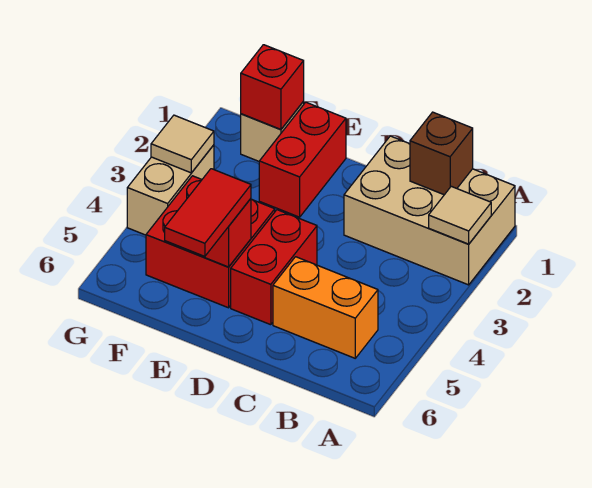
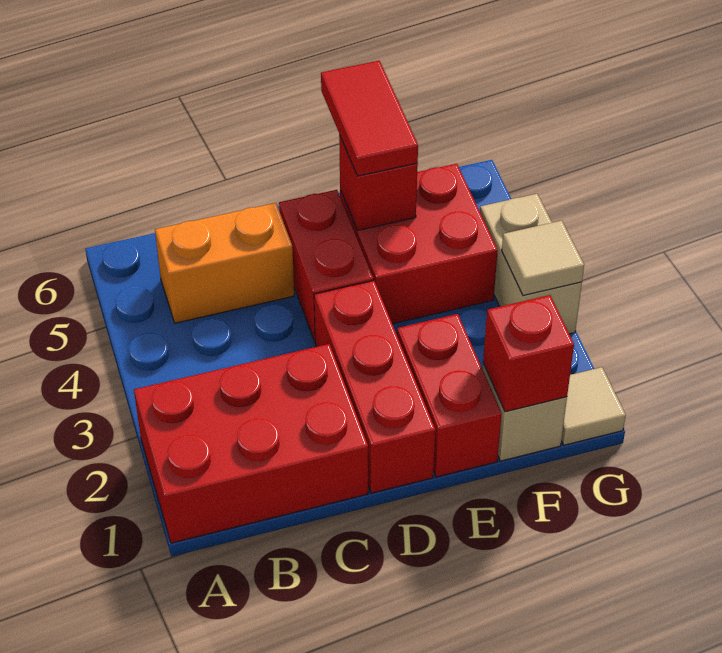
tan 2x3 brick [344,136,515,285] -> red 2x3 brick [134,344,368,543]
tan 1x1 tile [429,186,491,244] -> tan 1x1 tile moved to [561,367,626,445]
brown 1x1 brick [410,112,473,195] -> none
none -> red 1x3 brick [314,280,435,493]

